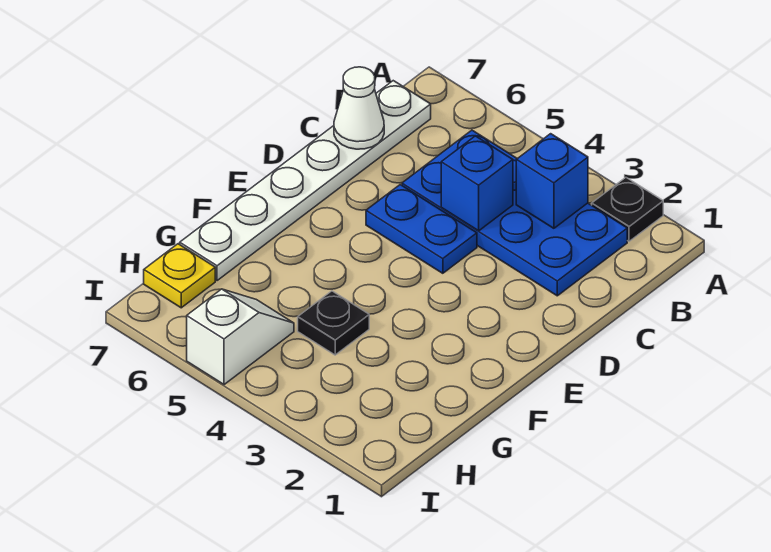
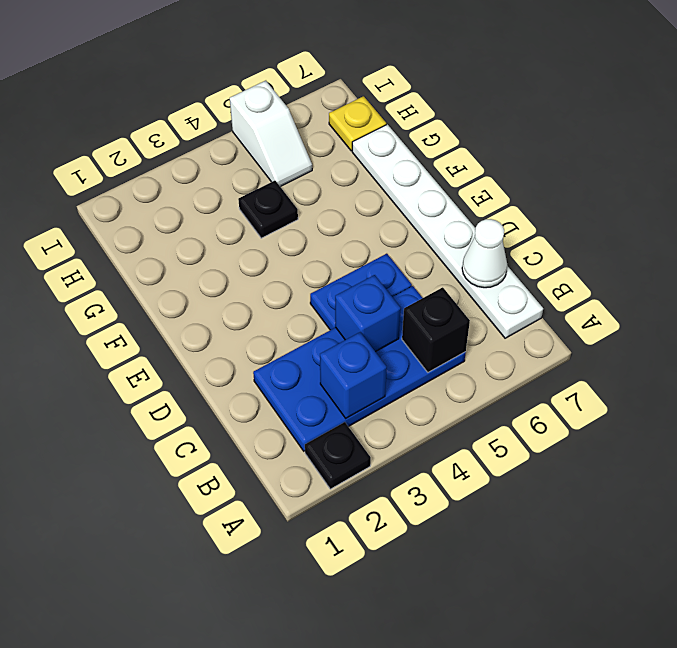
none -> black 1x1 brick [402,287,470,372]

